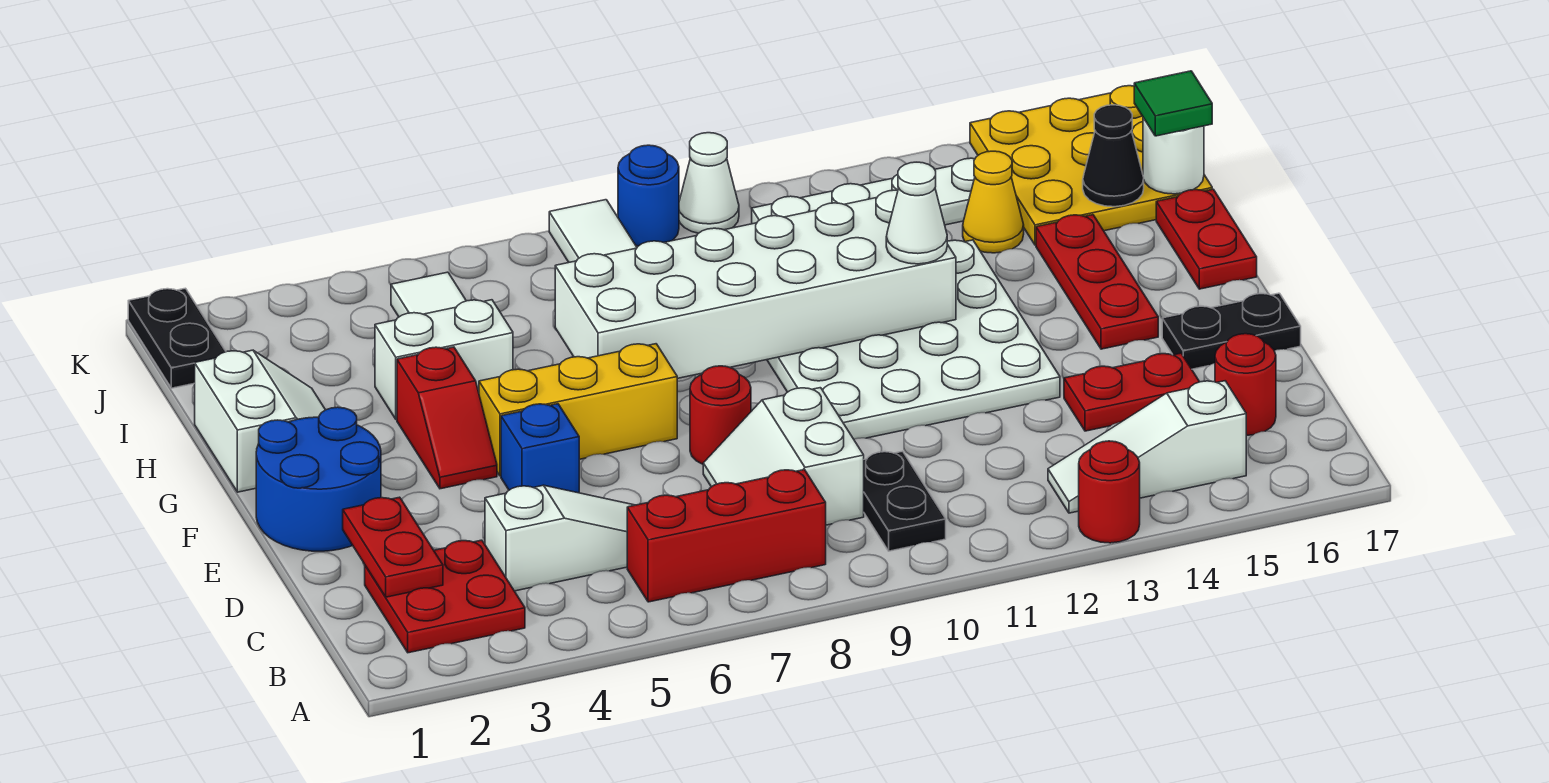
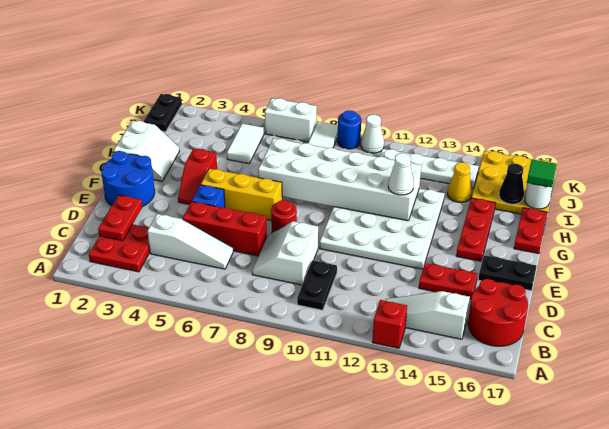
red 1x1 round brick [1079,441,1140,543] -> red 1x1 brick [372,300,407,348]
red 1x3 brick [627,470,826,602] -> red 1x3 brick moved to [183,202,267,256]
red 1x1 round brick [1215,334,1276,436] -> red 2x2 round brick [468,279,528,346]
white 1x2 brick [375,300,513,419] -> white 1x2 brick moved to [265,98,317,142]

